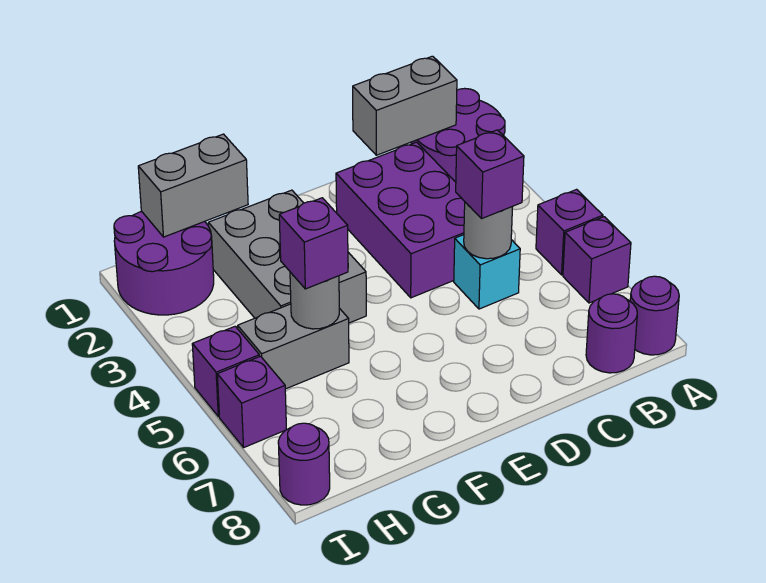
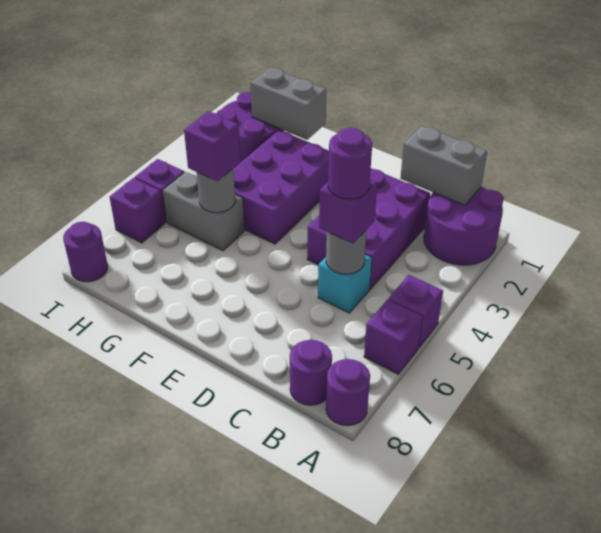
none -> purple 1x1 round brick [328,128,372,199]
grey 2x3 brick [208,190,366,323] -> purple 2x3 brick [233,130,329,244]

